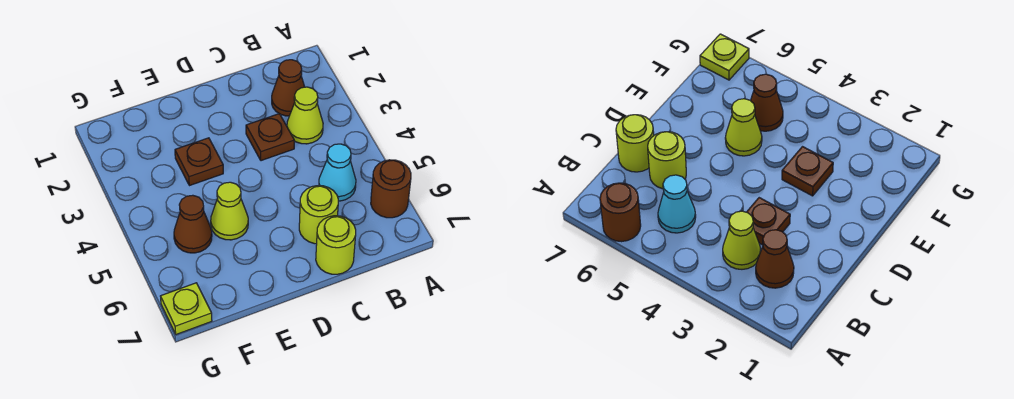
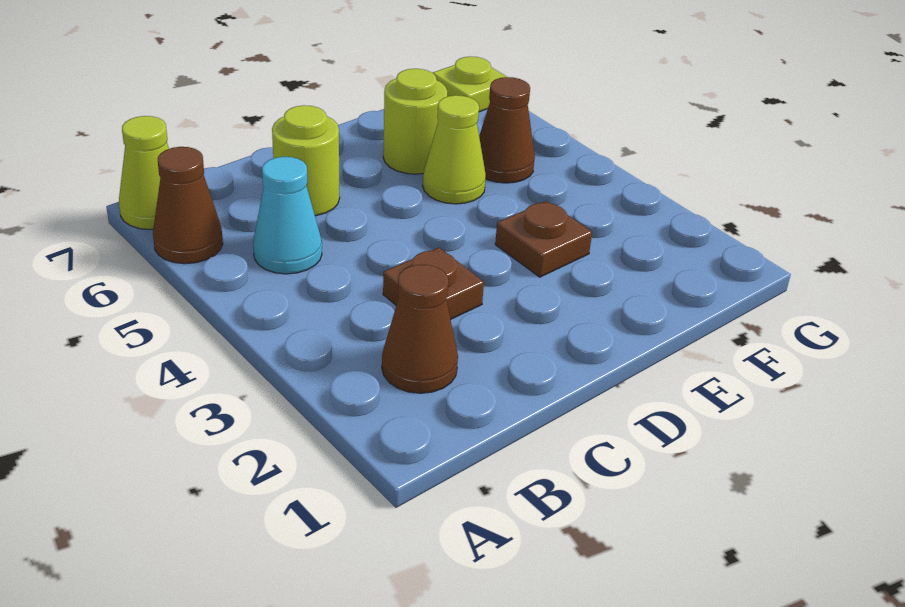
brown 1x1 round brick [371,160,411,218] -> brown 1x1 cone [153,147,223,264]
lime 1x1 cone [287,87,323,144] -> lime 1x1 cone moved to [119,116,169,230]
lime 1x1 round brick [316,216,356,274] -> lime 1x1 round brick moved to [383,69,447,174]

